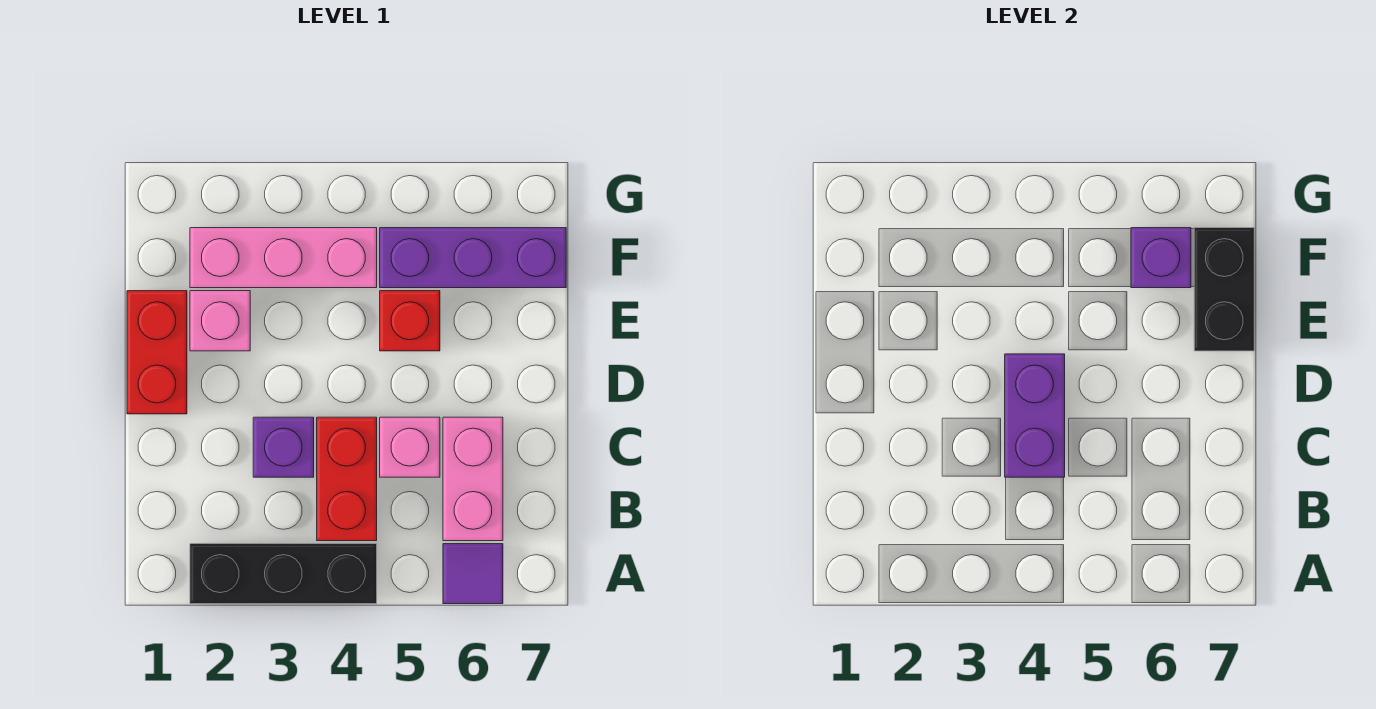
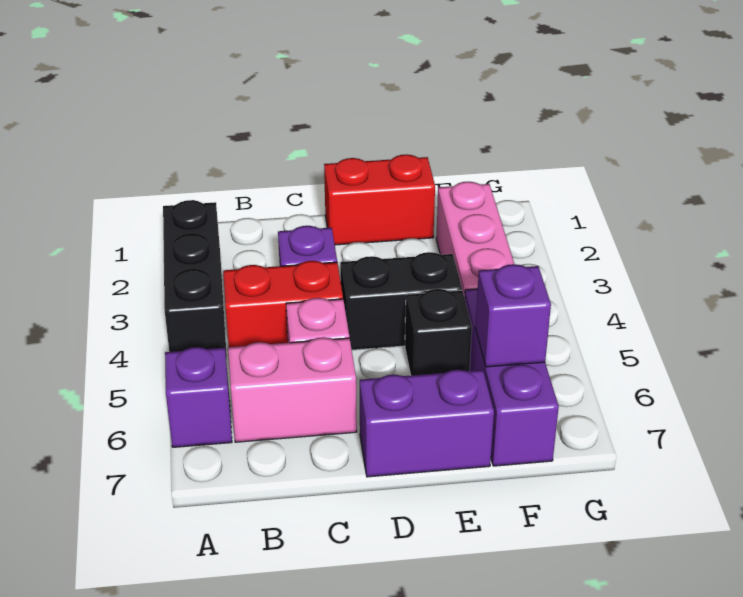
purple 1x1 tile [443,544,503,604] -> purple 1x1 brick [165,347,232,447]
purple 1x2 brick [1005,354,1065,477] -> purple 1x2 brick moved to [360,370,494,477]
pink 1x1 brick [190,291,250,351] -> none
red 1x1 brick [380,291,440,351] -> black 1x1 brick [405,289,472,375]
black 1x2 brick [1194,228,1254,351] -> black 1x2 brick moved to [340,252,462,350]

